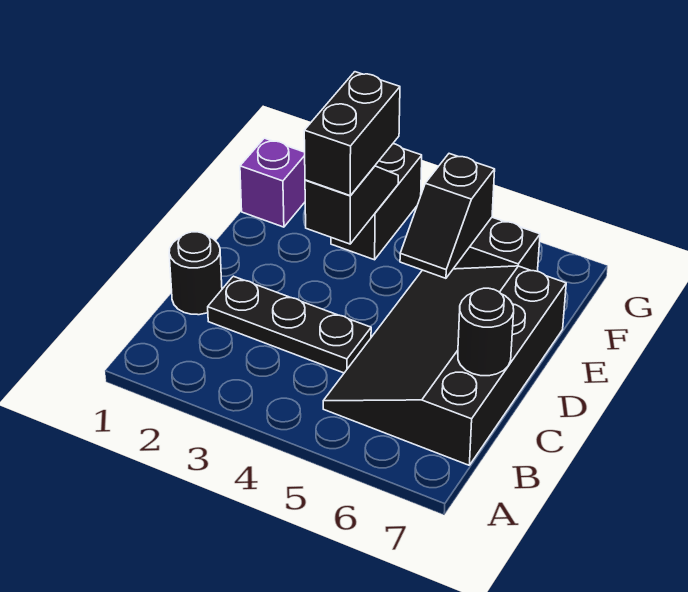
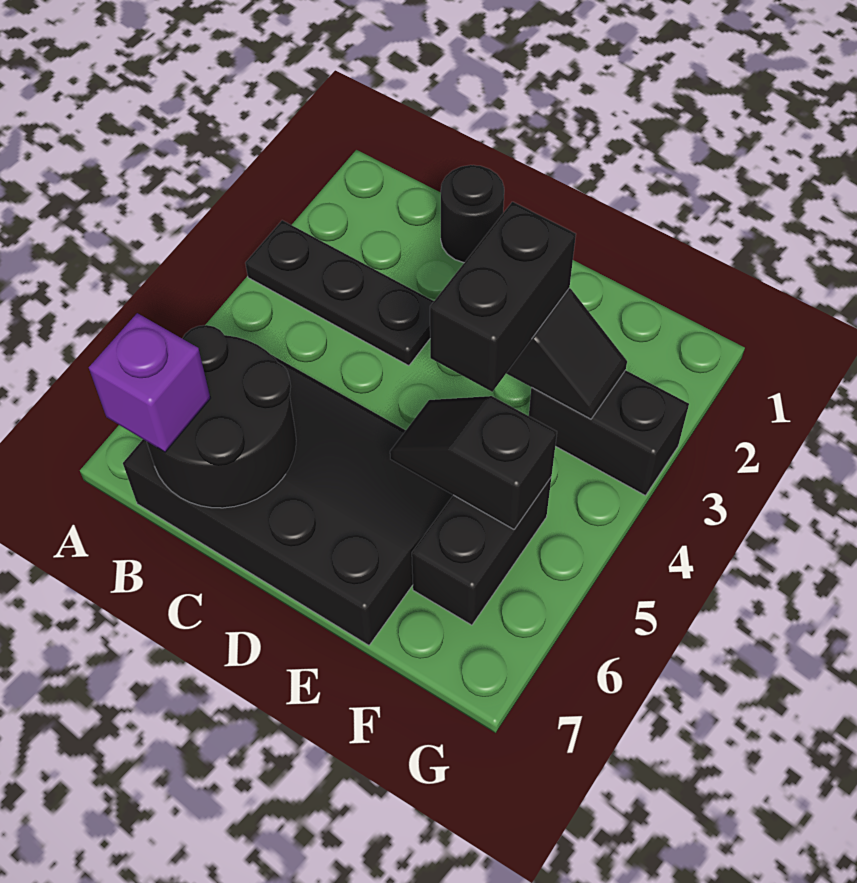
black 1x3 plate [208,276,371,373] -> black 1x3 plate turned to [245,220,434,366]
black 1x1 round brick [458,288,514,376] -> black 2x2 round brick [147,325,296,508]
black 1x2 brick [304,72,400,196] -> black 1x2 brick turned to [430,202,576,392]
purple 1x1 brick [240,138,305,227] -> purple 1x1 brick moved to [89,313,210,452]

